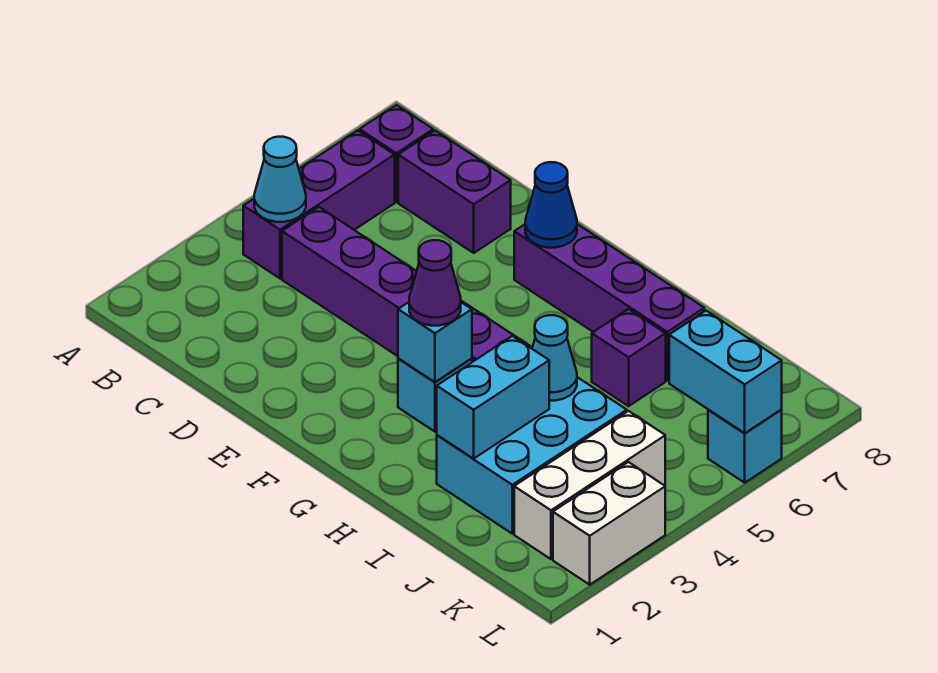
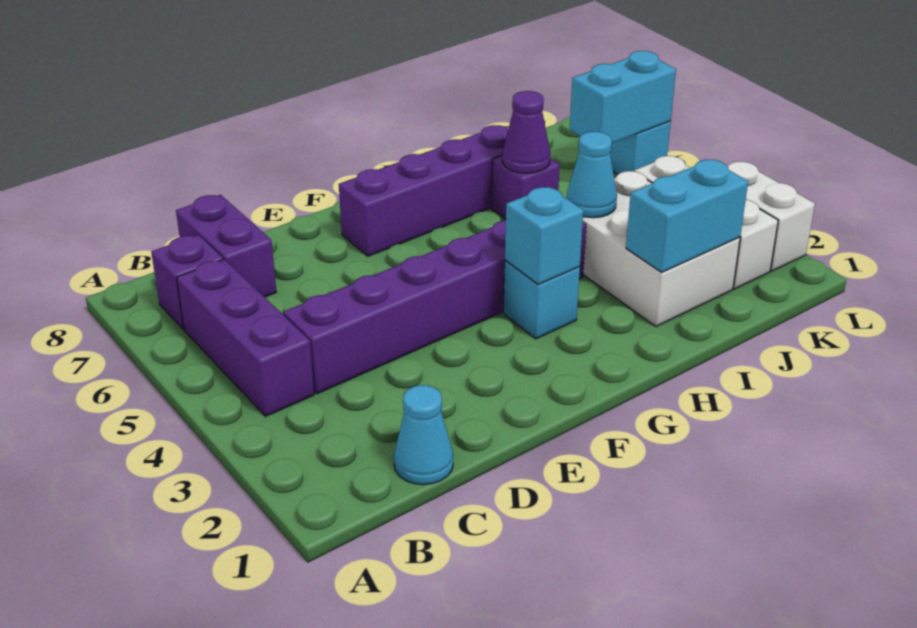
cyan 1x1 cone [254,137,306,222] -> cyan 1x1 cone moved to [394,385,453,485]
purple 1x2 brick [398,131,511,253] -> purple 1x2 brick turned to [176,195,276,297]
blue 1x1 cone [525,162,577,248] -> none
purple 1x1 cone [409,240,461,326] -> purple 1x1 cone moved to [502,91,550,173]
cyan 2x3 brick [437,377,627,534] -> white 2x3 brick [566,171,740,327]
cyan 1x2 brick [437,336,549,459] -> cyan 1x2 brick turned to [626,160,748,272]

